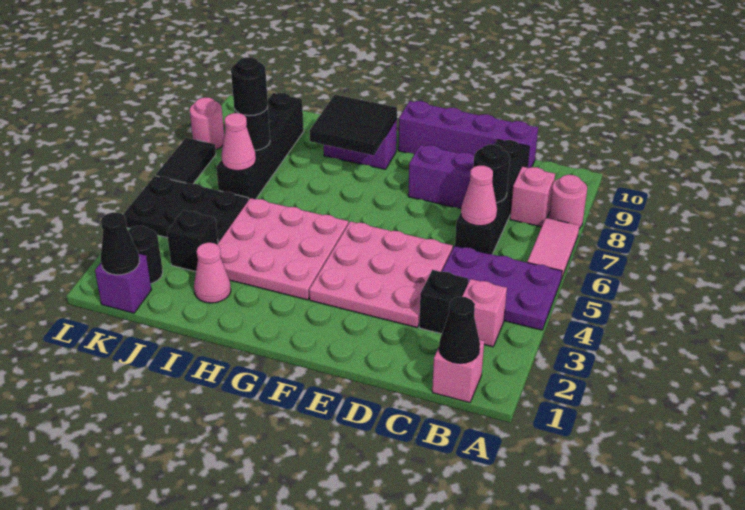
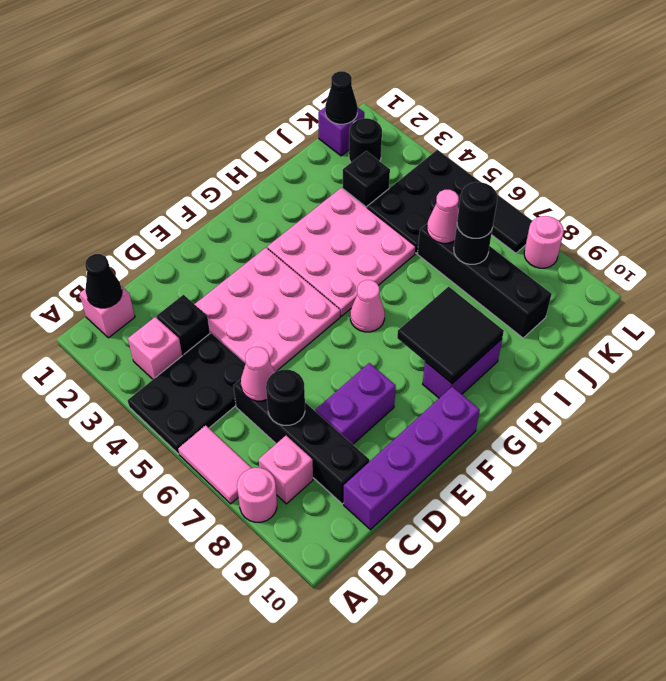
purple 2x3 plate [442,246,562,330] -> black 2x3 plate [128,333,245,454]
pink 1x1 cone [194,243,231,303] -> pink 1x1 cone moved to [350,280,385,332]

